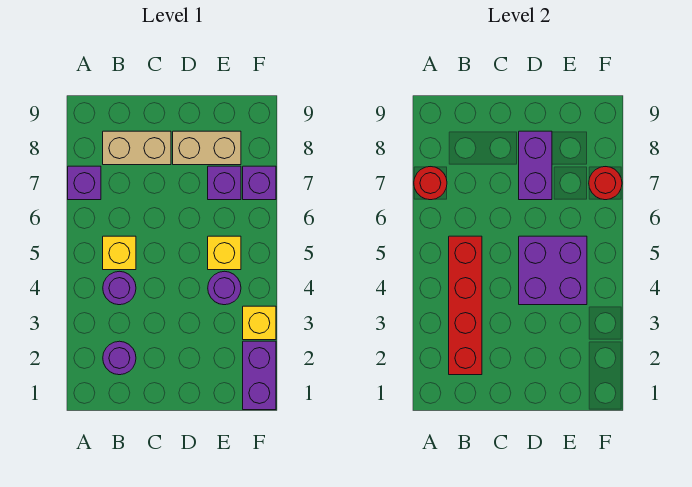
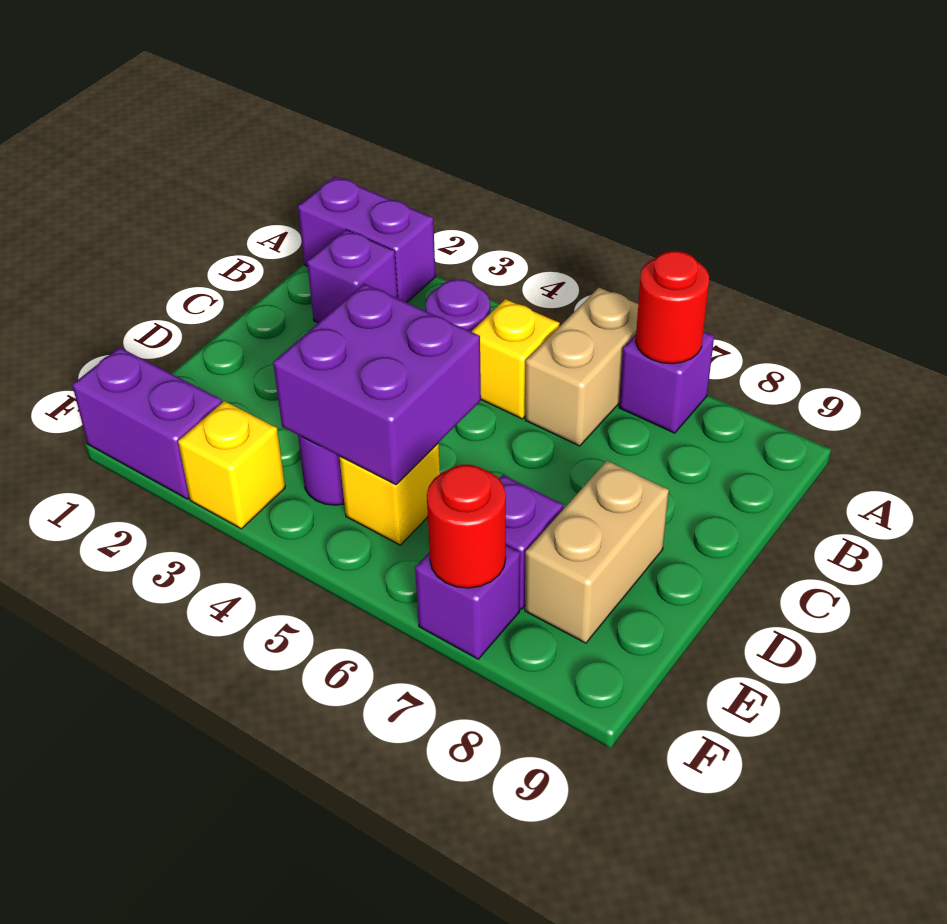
purple 1x1 round brick [103,341,136,375] -> purple 1x1 brick [307,230,398,323]
red 1x4 brick [449,236,482,375] -> none
tan 1x2 brick [103,131,171,165] -> tan 1x2 brick moved to [525,288,638,446]
purple 1x2 brick [519,131,552,200] -> purple 1x2 brick moved to [298,177,436,303]

